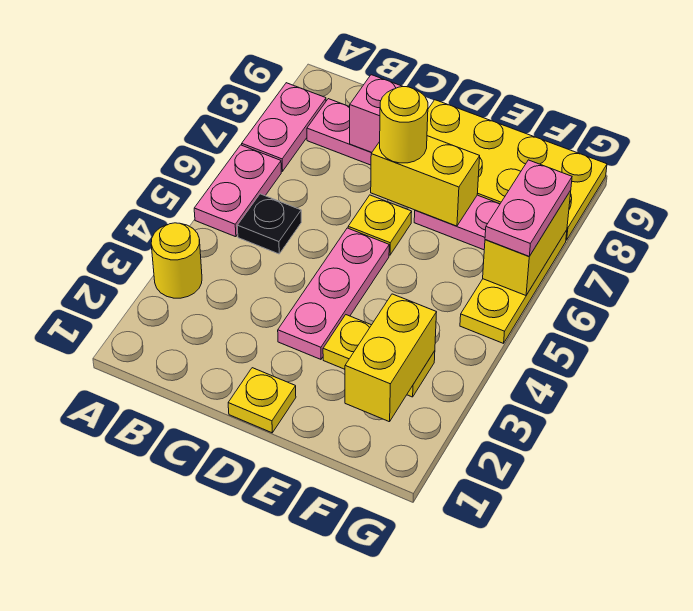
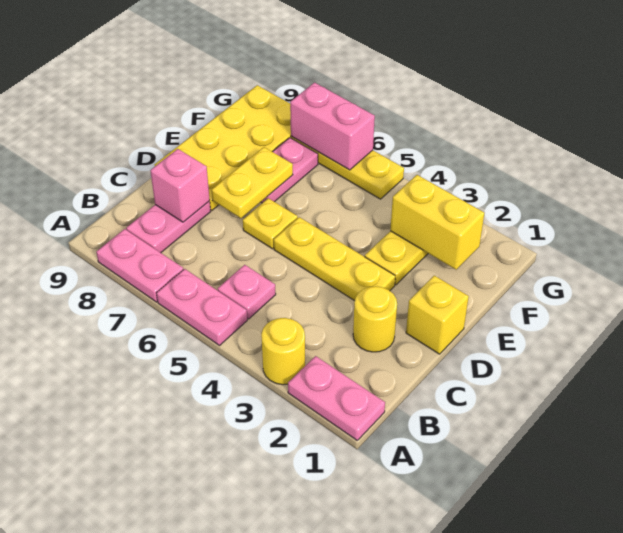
black 1x1 plate [237,194,301,254] -> pink 1x1 plate [218,265,276,319]
yellow 1x1 plate [228,368,296,433] -> yellow 1x1 brick [406,276,469,354]
pink 1x3 plate [278,228,389,359] -> yellow 1x3 plate [274,217,395,301]
yellow 1x2 brick [371,136,480,226] -> yellow 1x2 plate [212,147,293,218]
yellow 1x1 round brick [380,87,428,163] -> yellow 1x1 round brick moved to [353,286,397,352]
yellow 1x2 brick [483,191,571,295] -> pink 1x2 brick [290,83,375,170]
pink 1x2 plate [485,160,572,256] -> pink 1x2 plate moved to [288,356,385,440]

